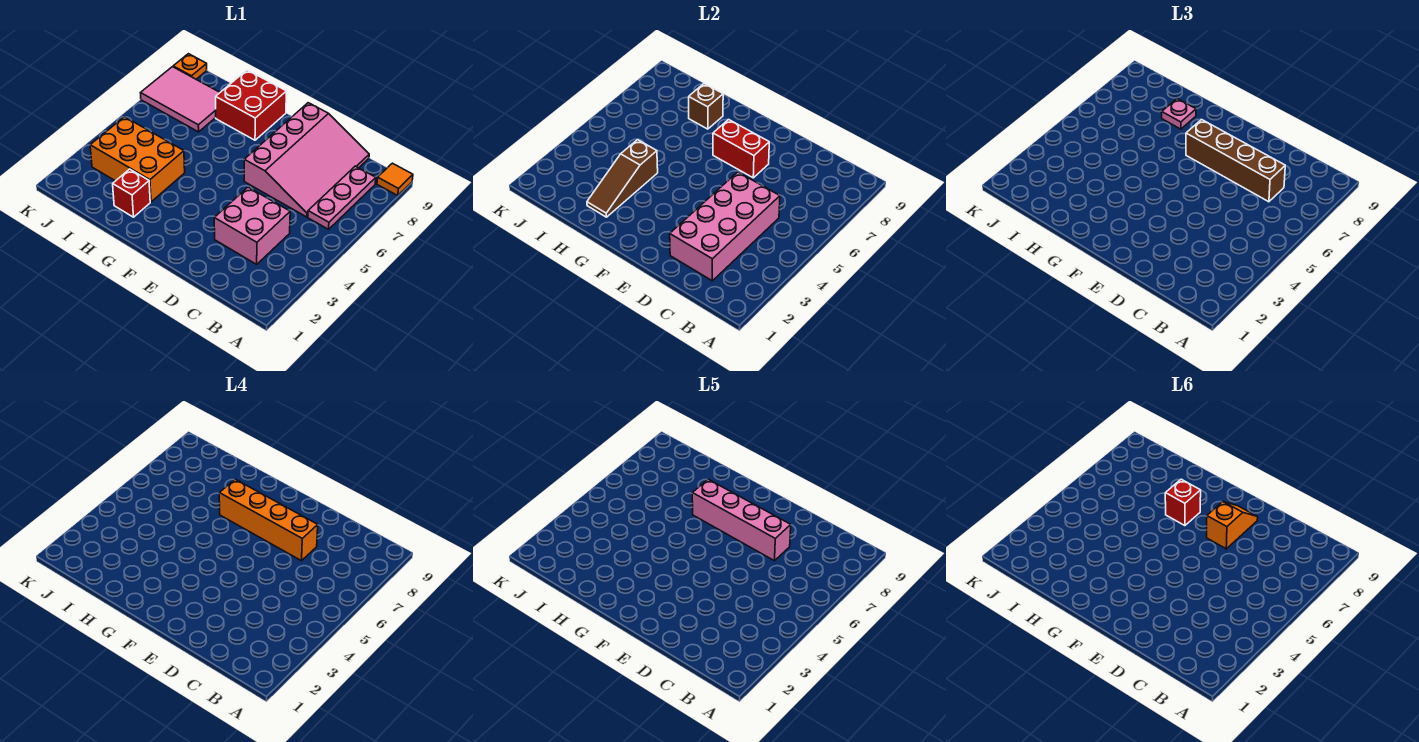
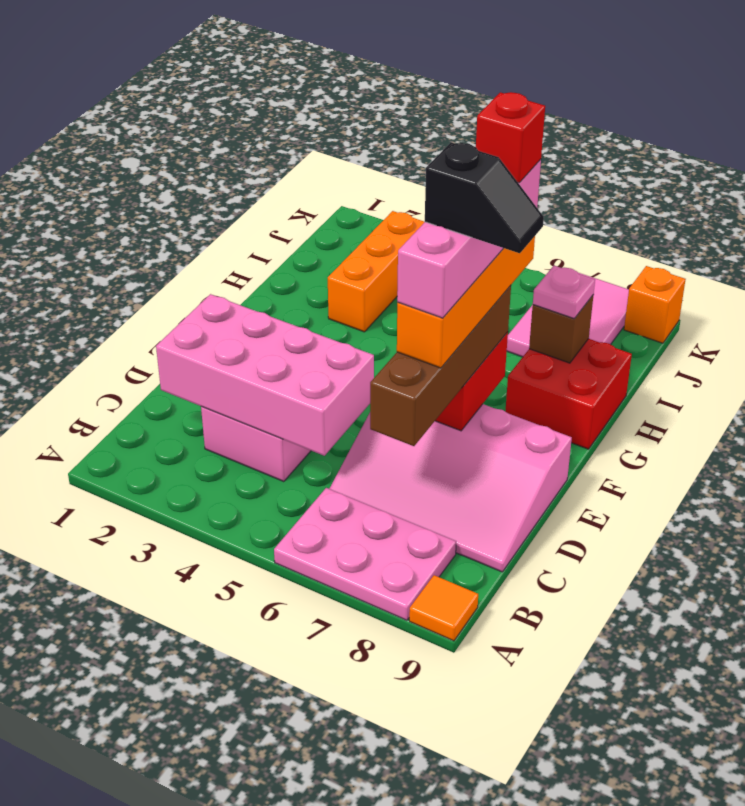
pink 1x3 plate [308,166,376,229] -> pink 2x3 plate [274,488,456,620]
orange 1x2 slope [1207,502,1258,549] -> black 1x2 slope [425,142,544,253]
red 1x1 brick [113,169,150,217] -> none
brown 1x3 slope [587,140,658,217] -> none
orange 2x3 brick [90,117,185,202] -> orange 1x3 brick [328,211,424,332]
orange 1x1 plate [173,54,207,79] -> orange 1x1 brick [624,266,686,343]

